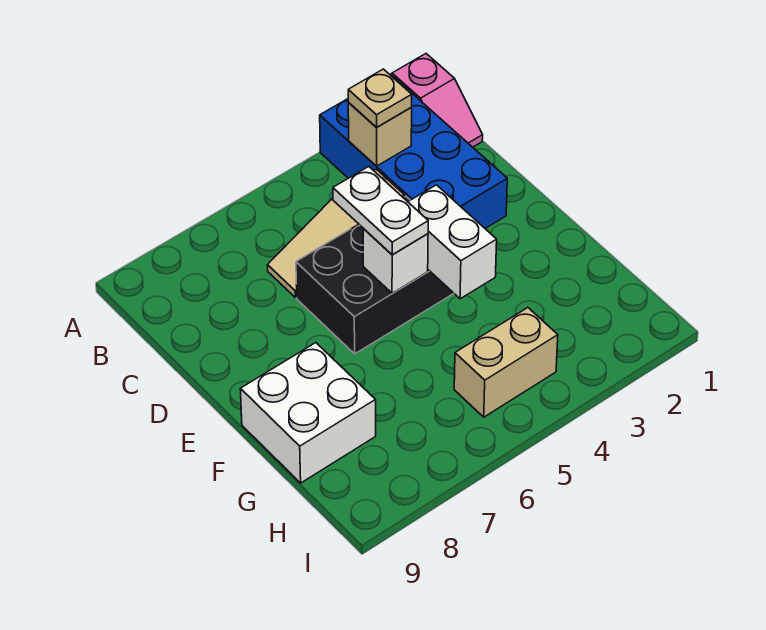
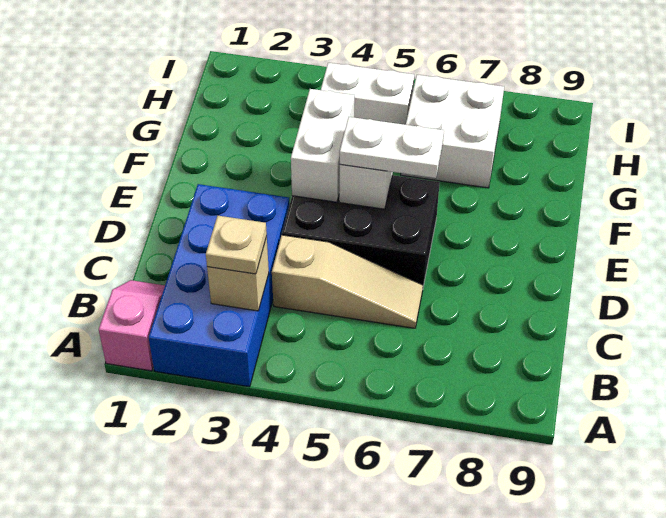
white 1x2 plate [333,167,428,255] -> white 1x2 plate turned to [340,117,444,178]
white 2x2 brick [240,343,376,483] -> white 2x2 brick moved to [401,75,504,188]
tan 1x2 brick [454,308,558,417] -> white 1x2 brick [321,63,414,125]

